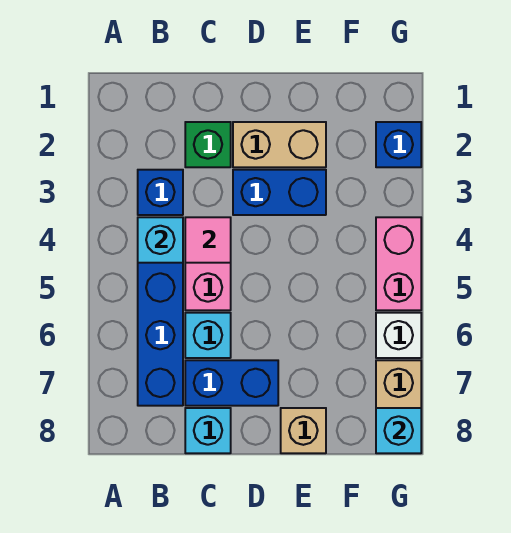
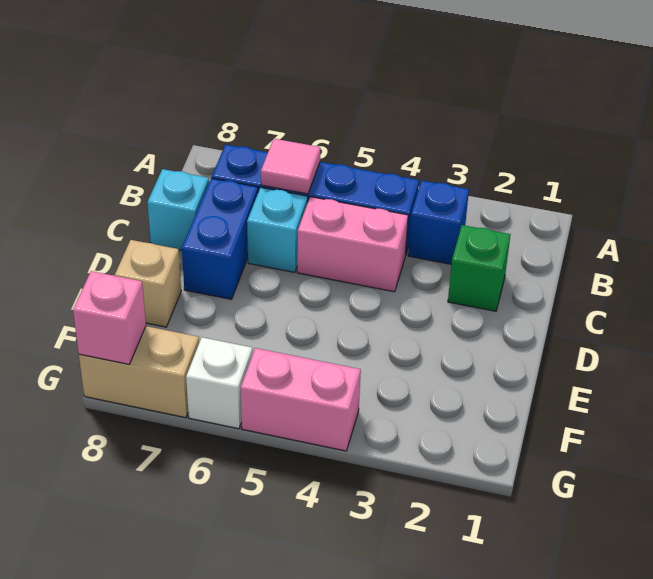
cyan 1x1 brick [138,217,183,263] -> none
pink 1x1 tile [185,217,231,263] -> pink 1x1 tile moved to [261,139,320,194]
tan 1x2 brick [233,122,326,167] -> none
blue 1x2 brick [233,170,326,215] -> none
blue 1x1 brick [376,122,421,167] -> none
cyan 1x1 brick [376,408,421,453] -> pink 1x1 brick [73,271,146,364]

